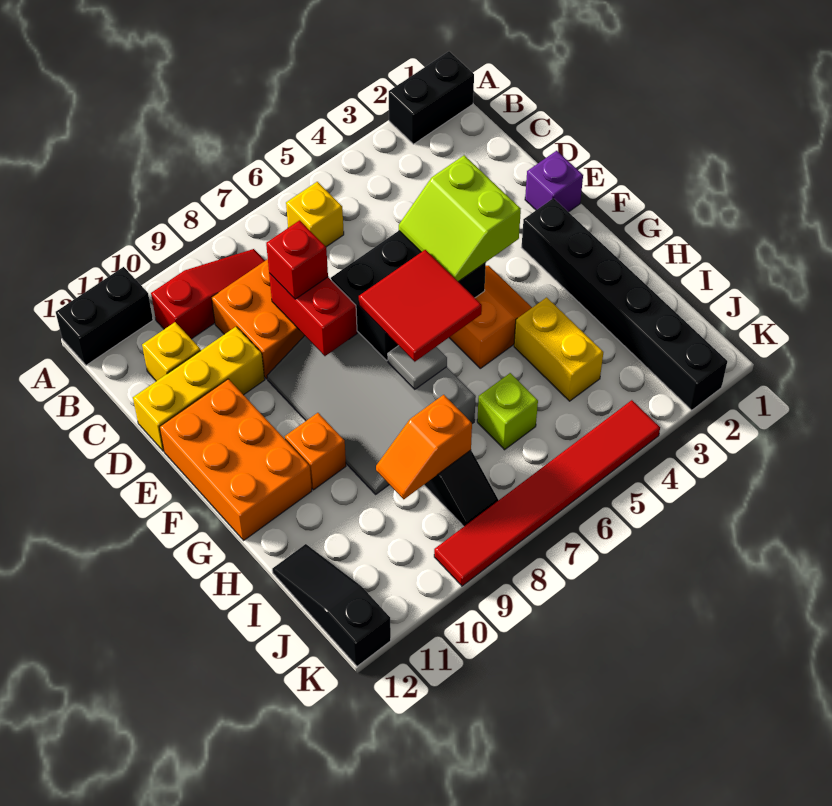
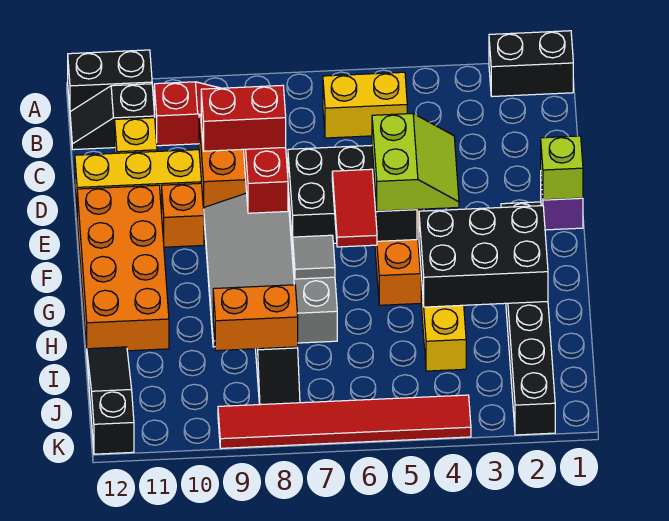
yellow 1x1 brick [286,182,344,247] -> yellow 1x2 brick [323,72,407,138]
none -> black 1x2 slope [70,84,155,150]
red 1x1 brick [266,220,328,299] -> red 1x2 brick [201,85,286,151]
lime 2x2 slope [399,155,521,282] -> lime 2x2 slope turned to [372,113,459,211]
orange 2x3 brick [160,379,312,540] -> orange 2x4 brick [77,185,169,351]
red 2x2 tile [359,250,482,362] -> red 1x2 tile [332,169,377,247]
none -> black 2x3 brick [419,206,548,307]
orange 1x1 brick [285,413,346,490] -> orange 1x1 brick moved to [162,183,204,247]
lime 1x1 brick [477,373,538,450] -> lime 1x1 brick moved to [541,136,583,200]
orange 1x2 slope [376,395,472,499] -> orange 1x2 brick [213,285,298,351]

